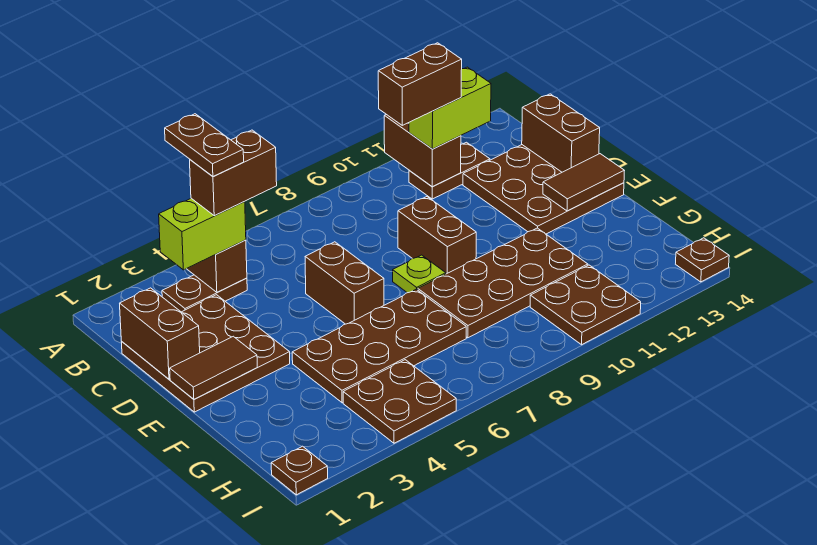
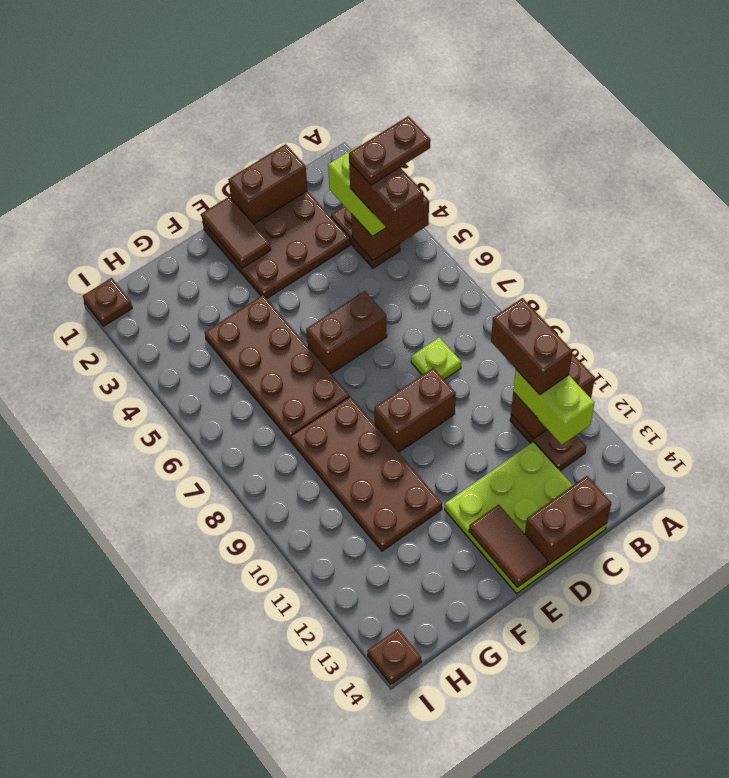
brown 3x3 plate [463,145,624,234] -> lime 3x3 plate [445,442,607,593]
lime 1x1 plate [393,255,446,293] -> lime 1x1 plate moved to [411,337,461,380]
brown 2x2 plate [343,360,456,443] -> none
brown 2x2 plate [530,265,641,345] -> none

